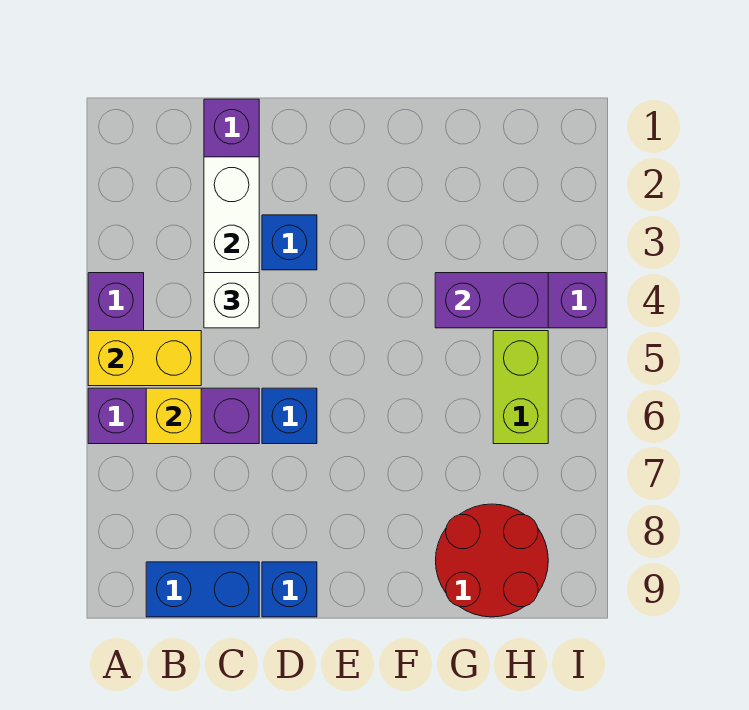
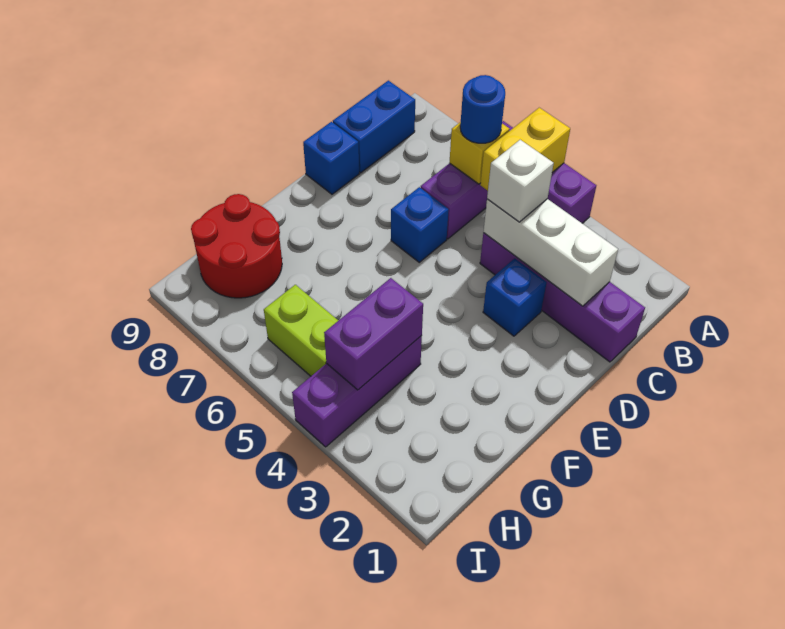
none -> blue 1x1 round brick [460,75,505,143]

